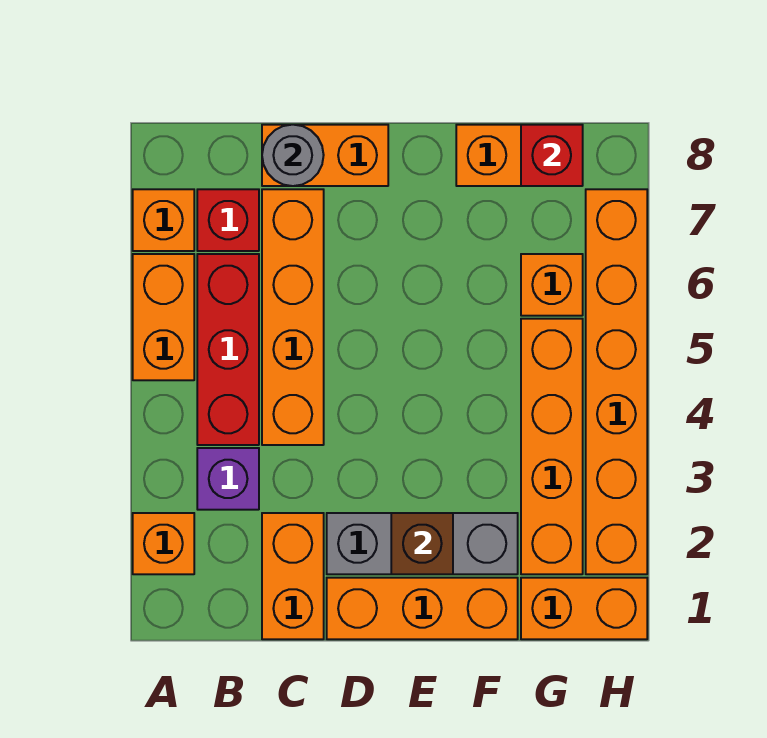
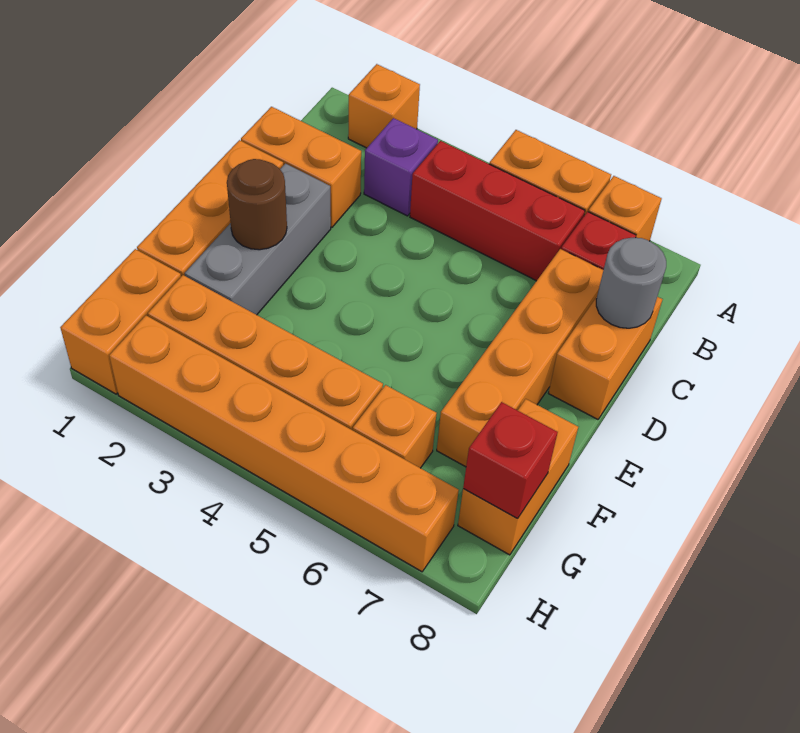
orange 1x4 brick [262,189,324,445] -> orange 1x4 brick turned to [437,249,603,467]
brown 1x1 brick [391,513,453,574] -> brown 1x1 round brick [227,159,287,250]

